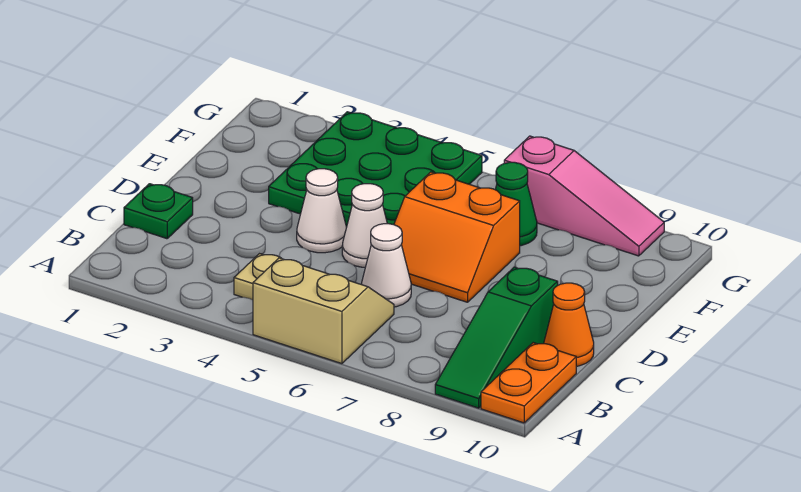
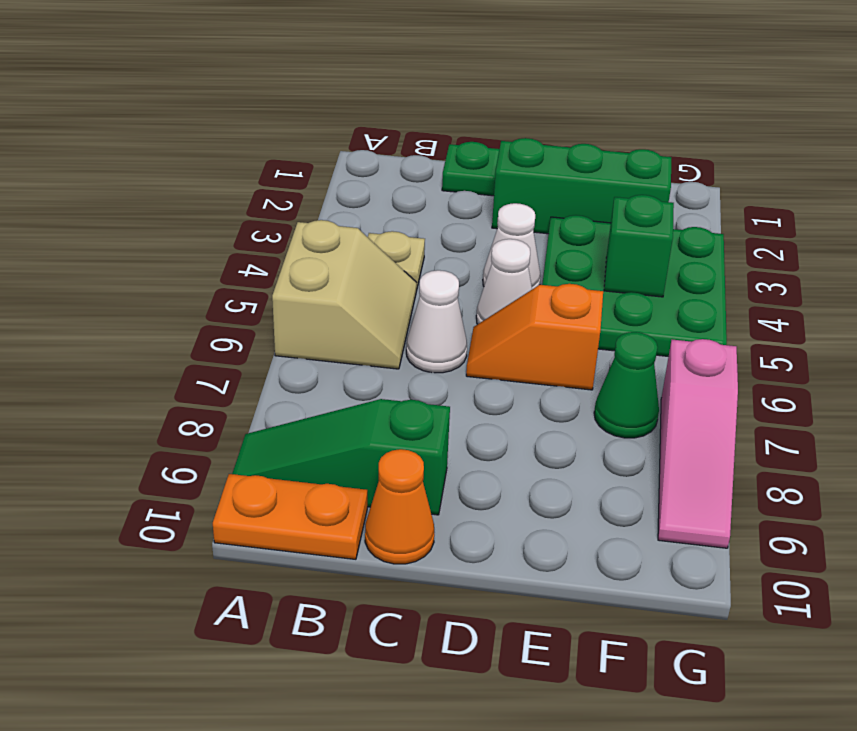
none -> green 1x3 brick [492,138,671,234]
orange 2x2 slope [394,172,520,302] -> orange 1x2 slope [466,284,603,390]
none -> green 1x1 brick [604,195,674,297]

